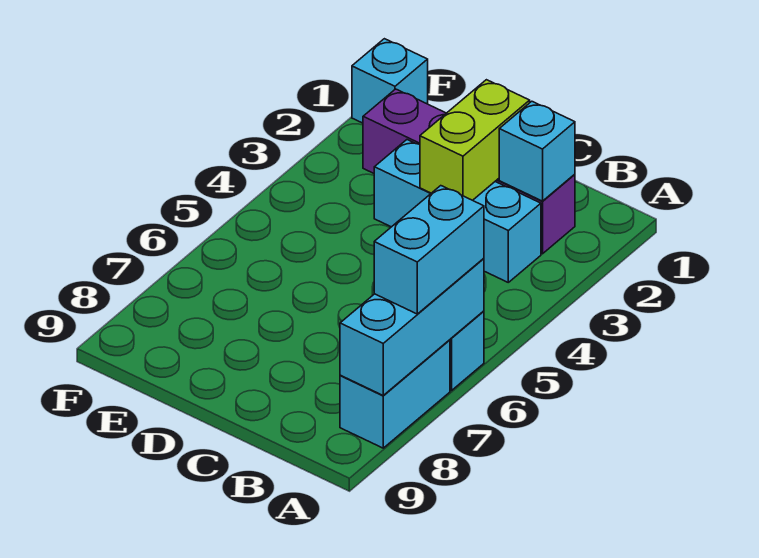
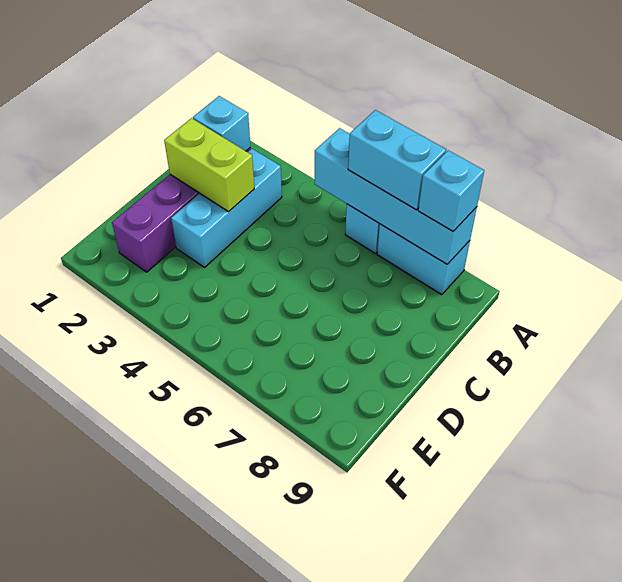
cyan 1x3 brick [340,259,484,396] -> cyan 1x4 brick [315,128,477,264]
cyan 1x1 brick [352,39,428,123] -> cyan 1x1 brick moved to [418,150,484,231]

